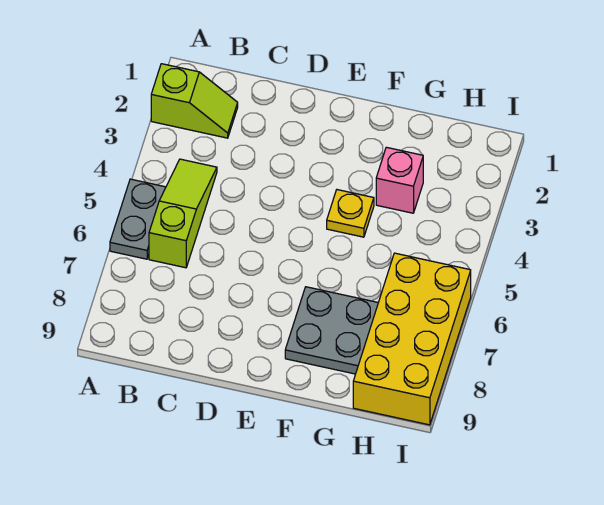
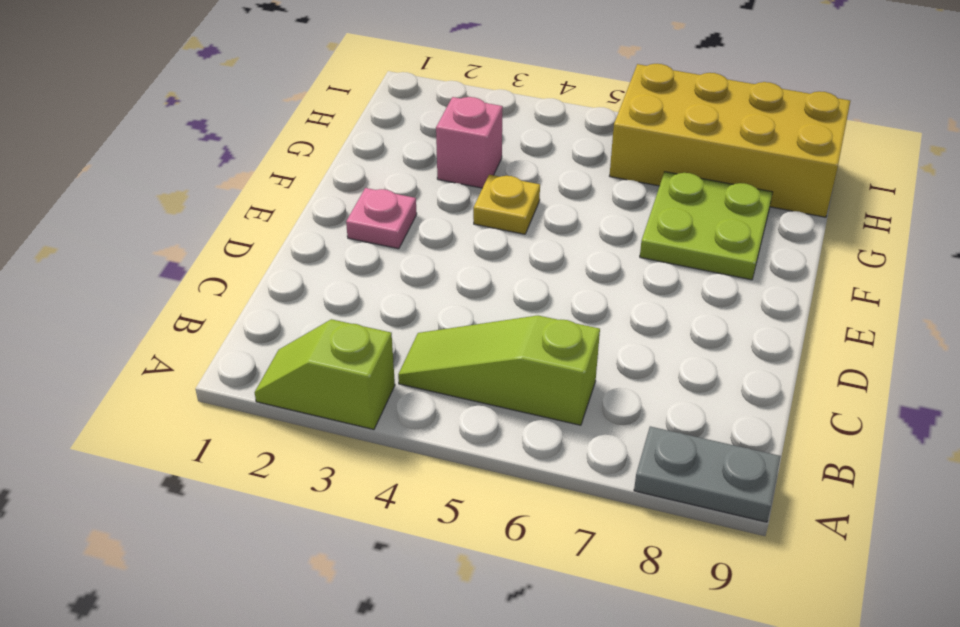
lime 1x2 slope [151,64,238,138] -> lime 1x2 slope turned to [255,319,395,429]
grey 1x2 plate [110,179,166,259] -> grey 1x2 plate moved to [634,427,781,522]
none -> pink 1x1 plate [346,188,417,249]
grey 2x2 plate [285,287,378,374] -> lime 2x2 plate [640,172,773,280]

